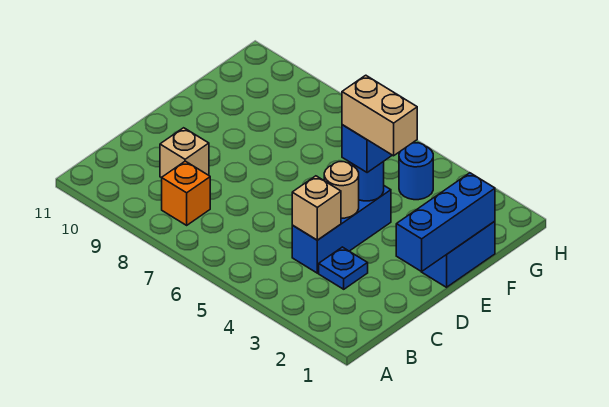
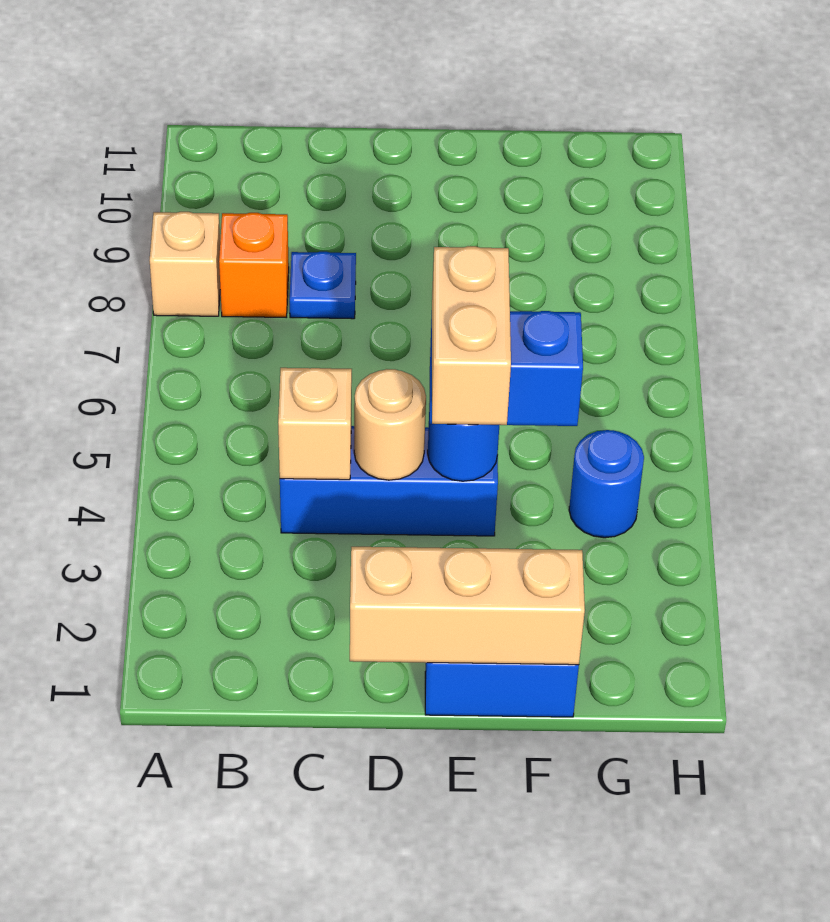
blue 1x1 plate [319,247,368,289] -> blue 1x1 plate moved to [290,252,356,319]
tan 1x1 brick [160,128,209,178] -> tan 1x1 brick moved to [150,212,220,316]
blue 1x3 brick [396,173,495,272] -> tan 1x3 brick [350,547,585,665]

